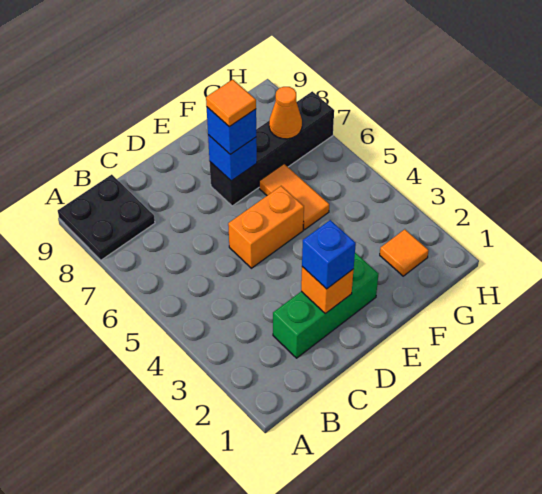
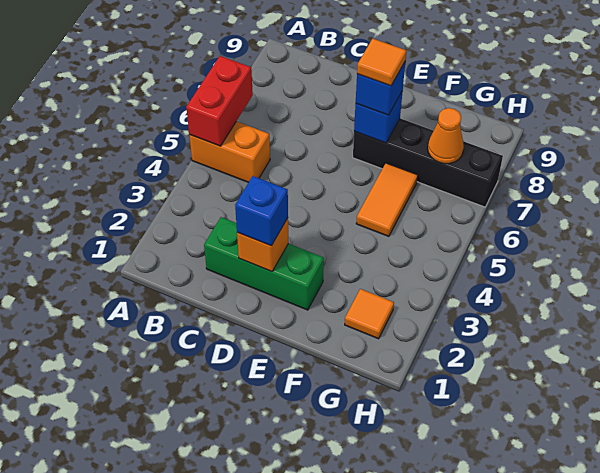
none -> red 1x2 brick [186,56,253,146]
black 2x2 plate [58,175,155,260] -> none
orange 1x2 brick [228,186,304,268] -> orange 1x2 brick moved to [189,121,270,182]

